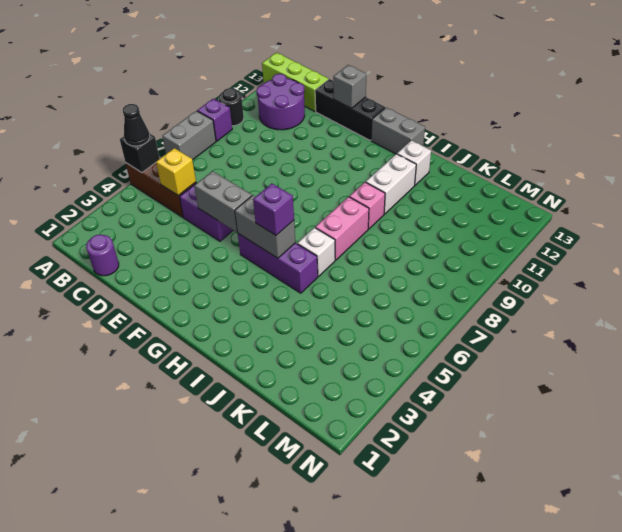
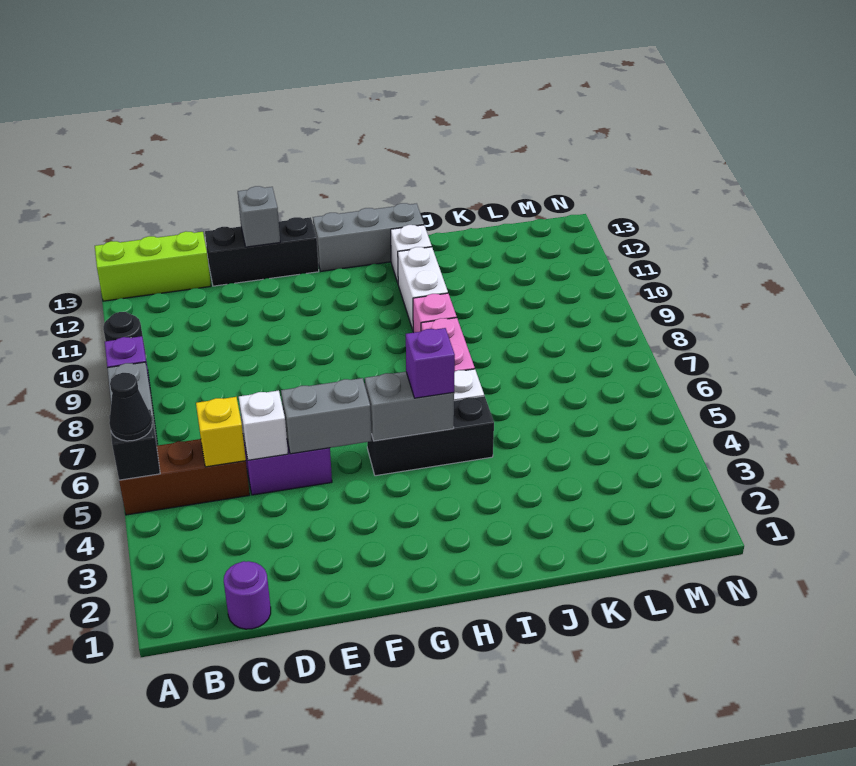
purple 2x2 round brick [257,74,305,130] -> none
none -> white 1x1 brick [239,390,288,460]
purple 1x3 brick [238,234,318,293] -> black 1x3 brick [367,396,494,476]
grey 1x2 brick [371,107,425,154] -> grey 1x3 brick [313,203,424,271]

